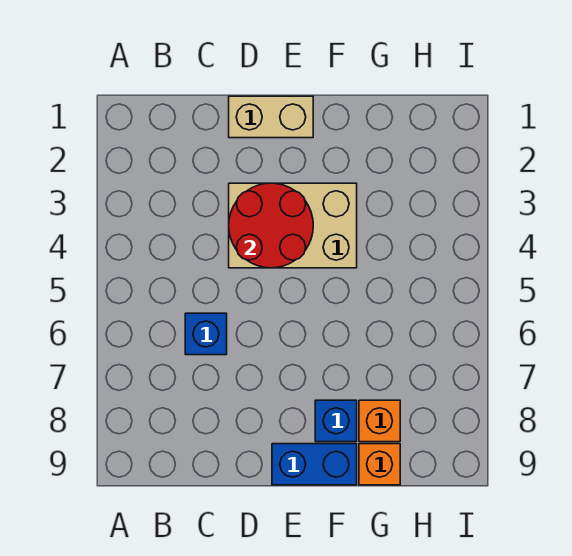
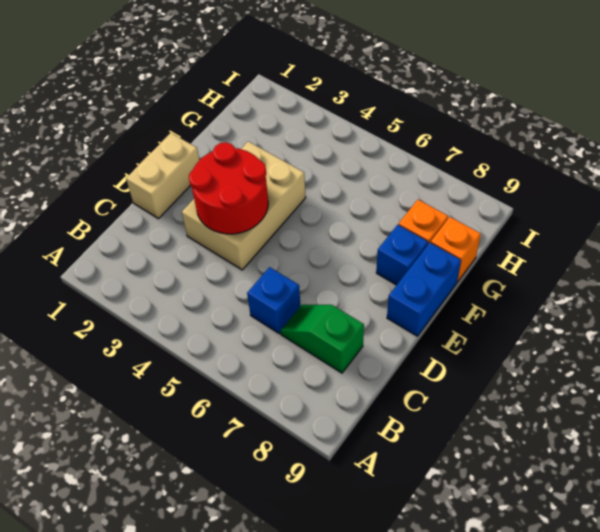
none -> green 1x2 slope [280,305,364,373]

